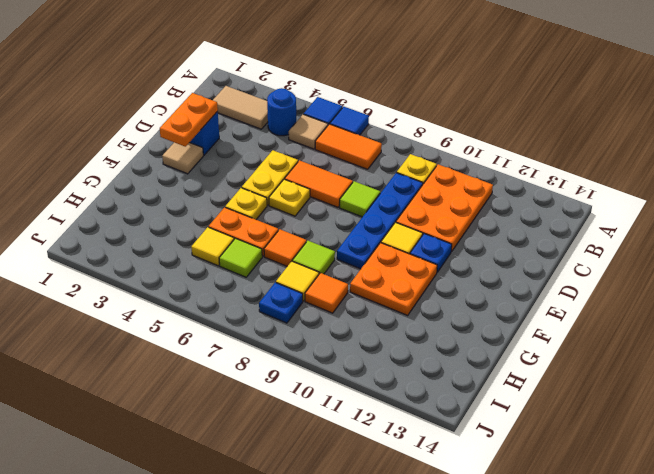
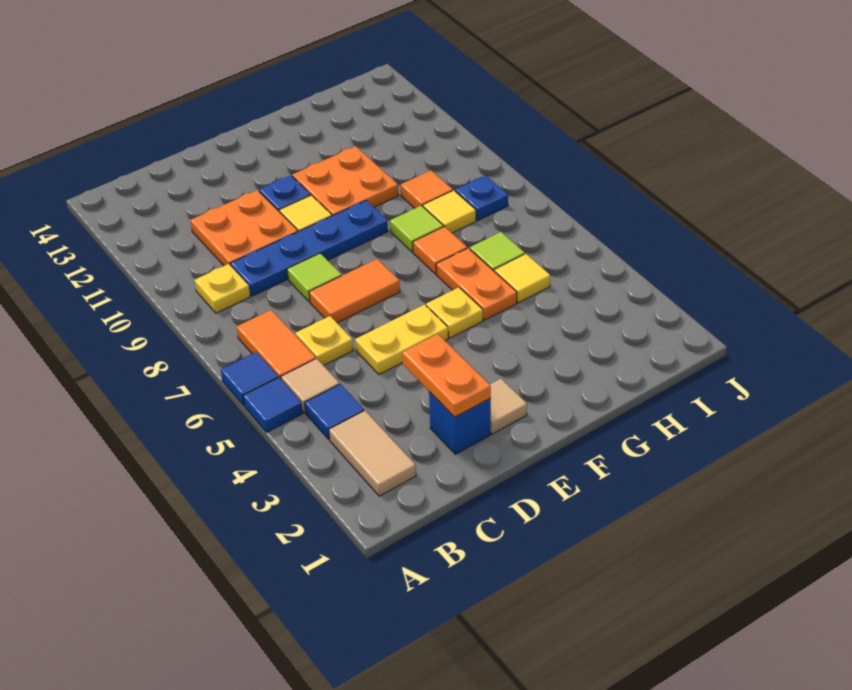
blue 1x1 round brick [267,88,296,136] -> blue 1x1 tile [305,384,364,439]
orange 2x3 plate [396,164,493,251] -> orange 2x2 plate [190,190,298,266]
orange 1x2 plate [160,93,218,147] -> orange 1x2 plate turned to [402,334,491,417]
orange 1x2 tile [285,160,353,207] -> orange 1x2 tile turned to [309,259,400,323]
yellow 1x1 plate [269,179,310,216] -> yellow 1x1 plate moved to [296,316,353,366]

